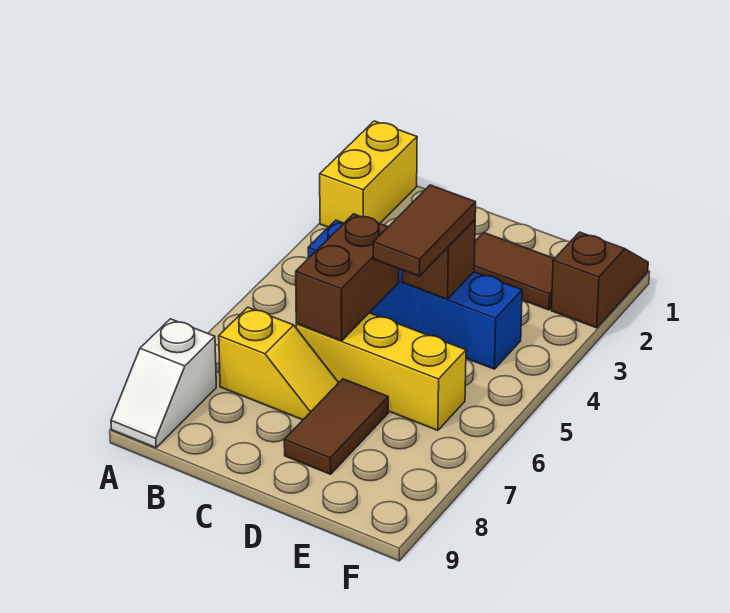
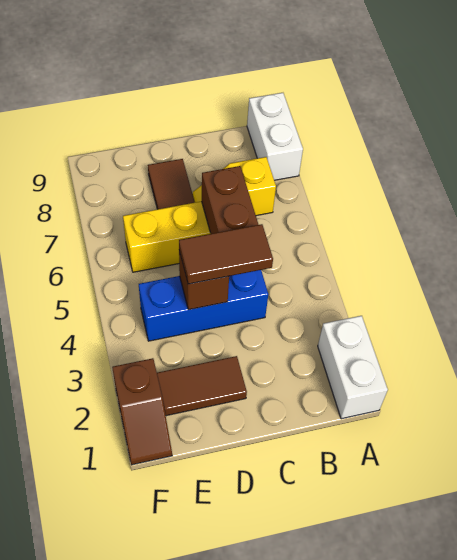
yellow 1x2 brick [320,121,417,227] -> white 1x2 brick [318,316,388,419]
white 1x2 slope [111,319,216,448] -> white 1x2 brick [247,93,303,180]
blue 1x4 brick [308,220,522,369] -> blue 1x3 brick [139,270,268,341]
brown 1x2 tile [373,185,476,276] -> brown 1x2 tile turned to [179,224,273,284]

